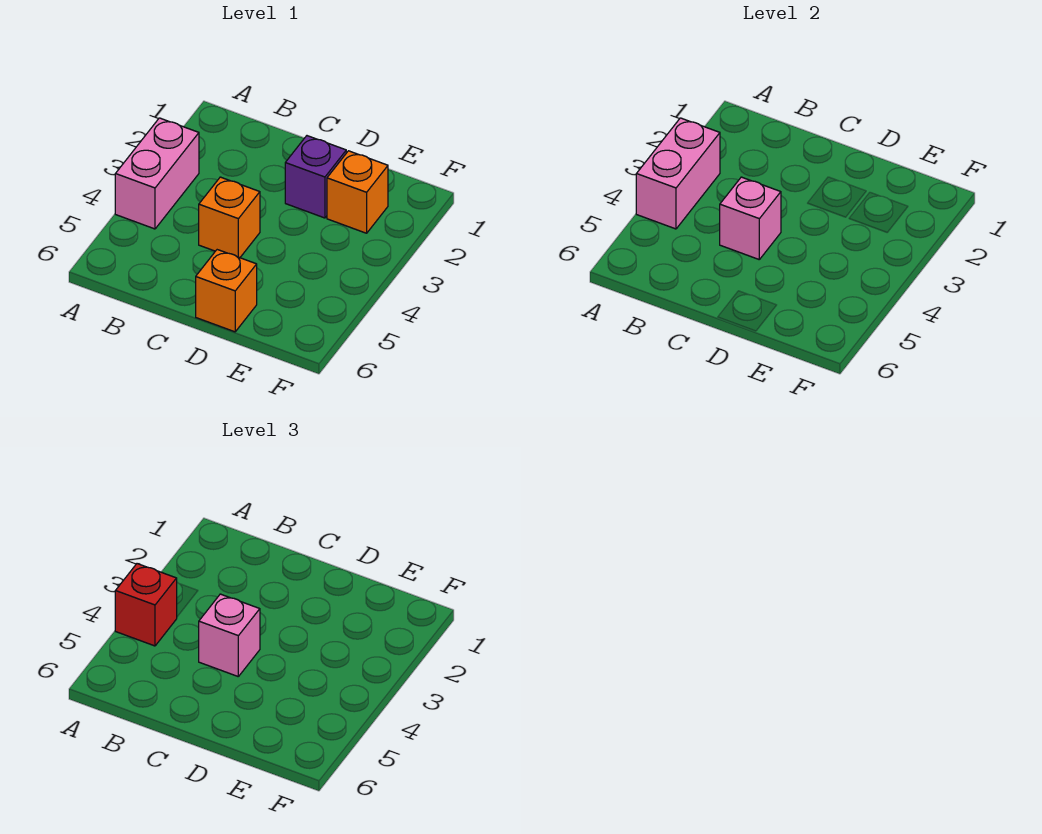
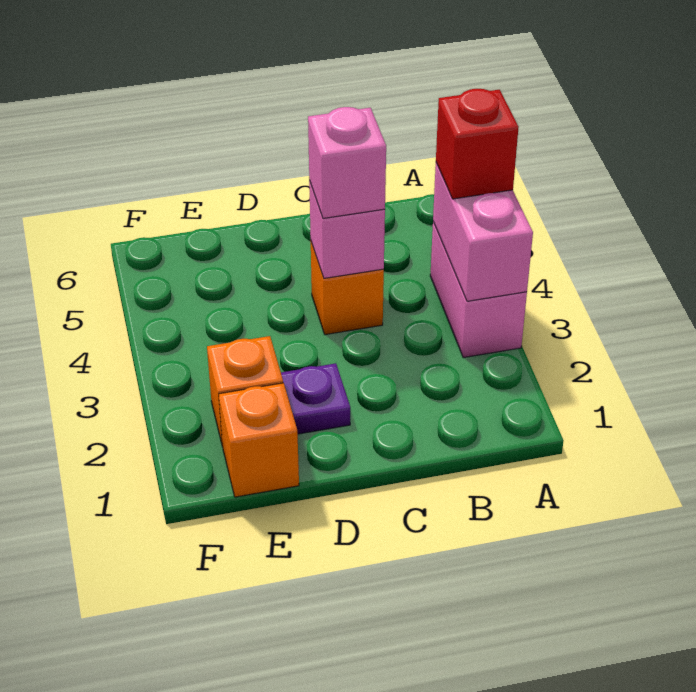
purple 1x1 brick [285,136,346,218] -> purple 1x1 plate [281,363,350,434]
orange 1x1 brick [196,250,257,332] -> orange 1x1 brick moved to [219,383,299,497]

